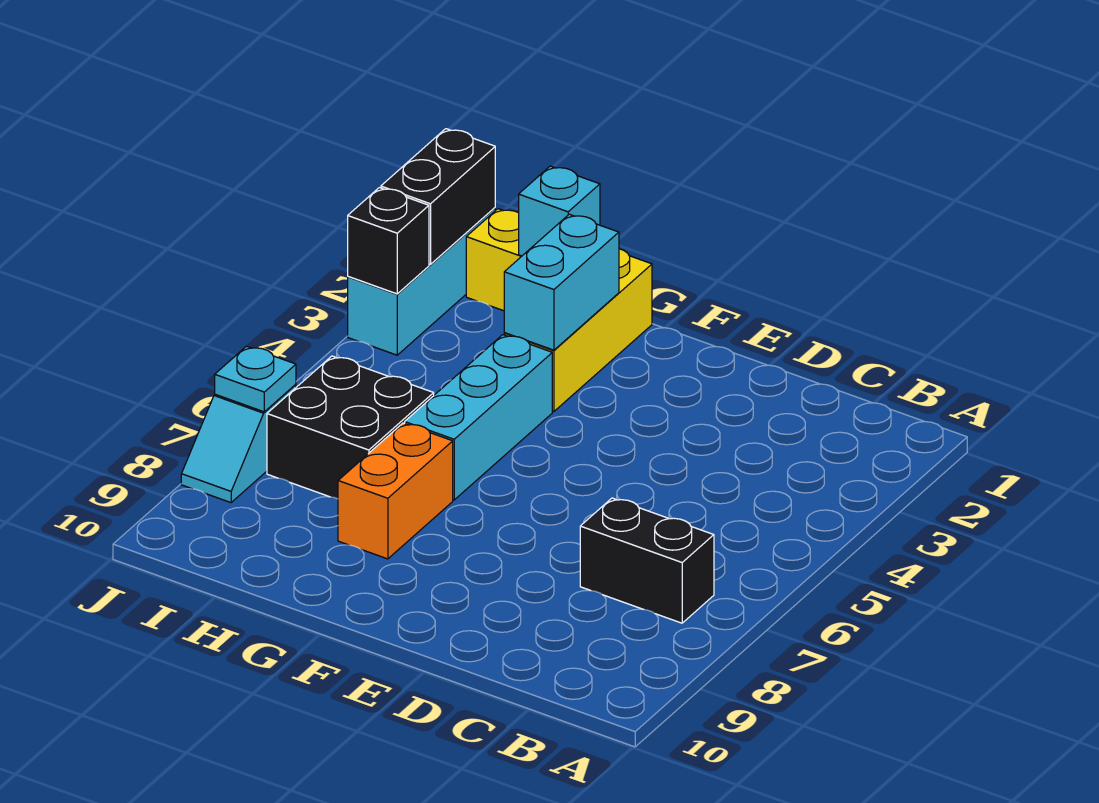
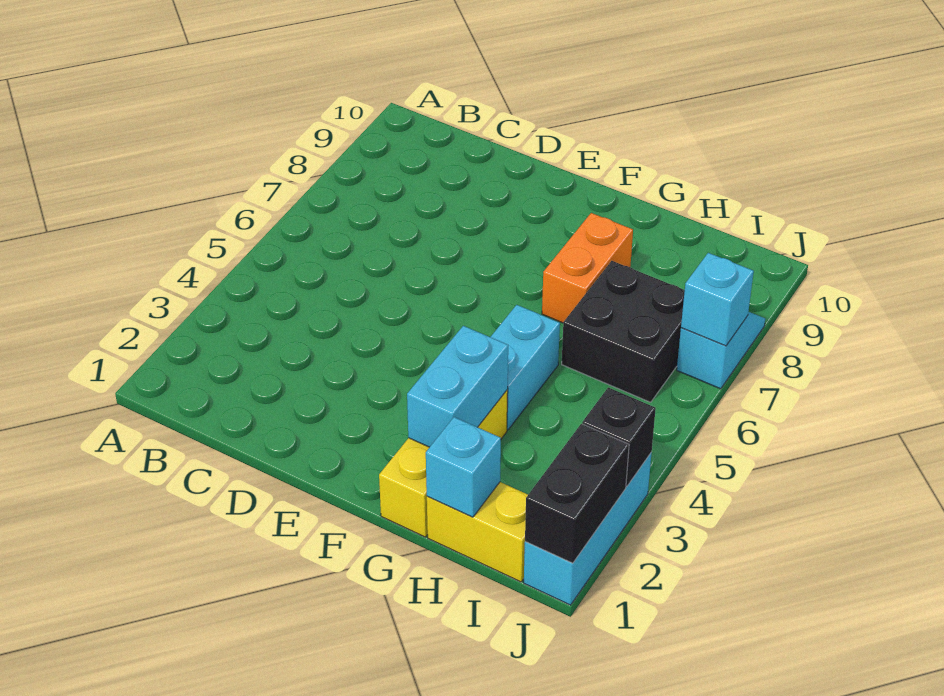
black 1x2 brick [580,498,714,623] -> none
cyan 1x3 brick [405,335,552,500] -> cyan 1x2 brick [491,305,560,430]
cyan 1x1 plate [215,346,296,412] -> cyan 1x1 brick [681,253,754,346]

